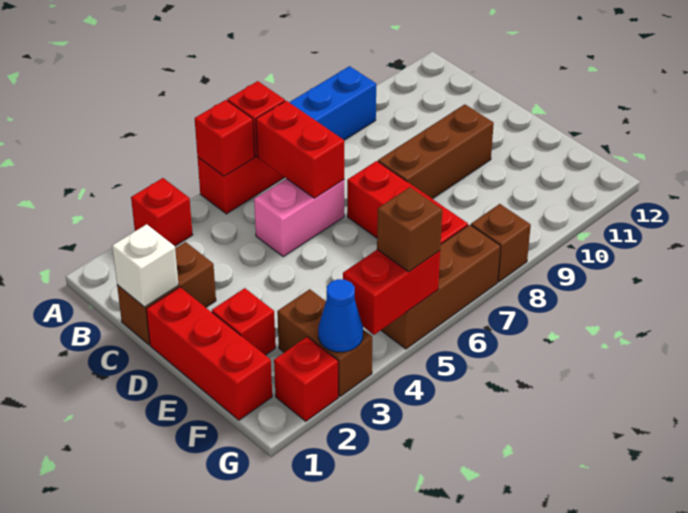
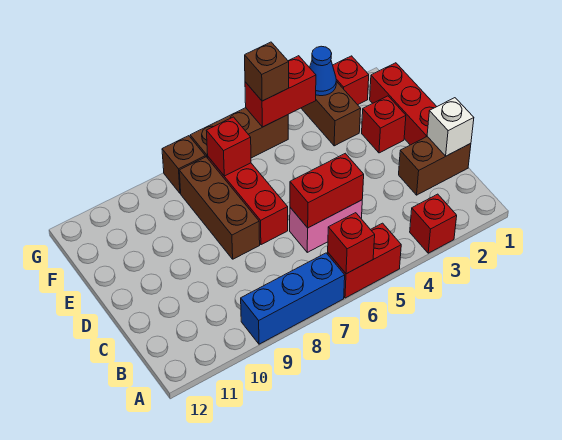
red 1x1 brick [195,100,255,176] -> red 1x1 brick moved to [206,117,251,176]
red 1x2 brick [256,101,344,198] -> red 1x2 brick turned to [290,153,364,228]
brown 1x3 brick [378,104,494,199] -> brown 1x3 brick turned to [179,157,260,259]

